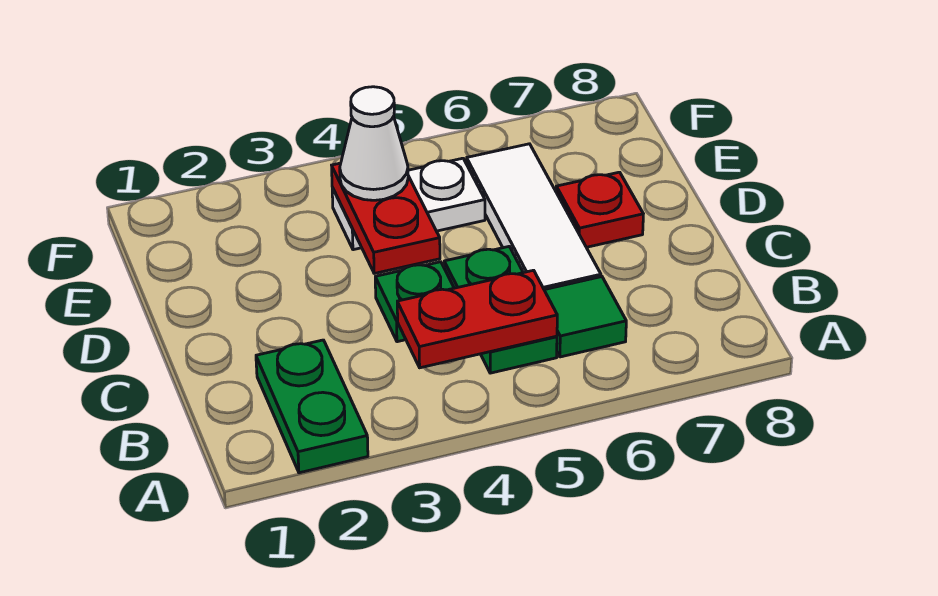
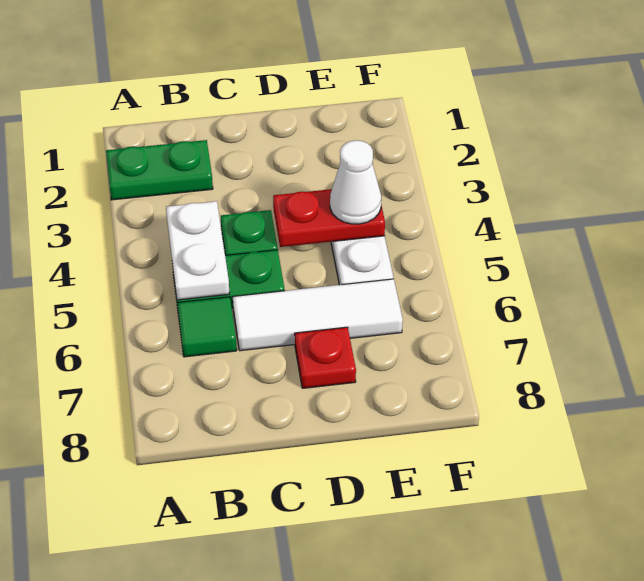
red 1x2 plate [397,270,557,368] -> white 1x2 plate [166,201,230,300]

